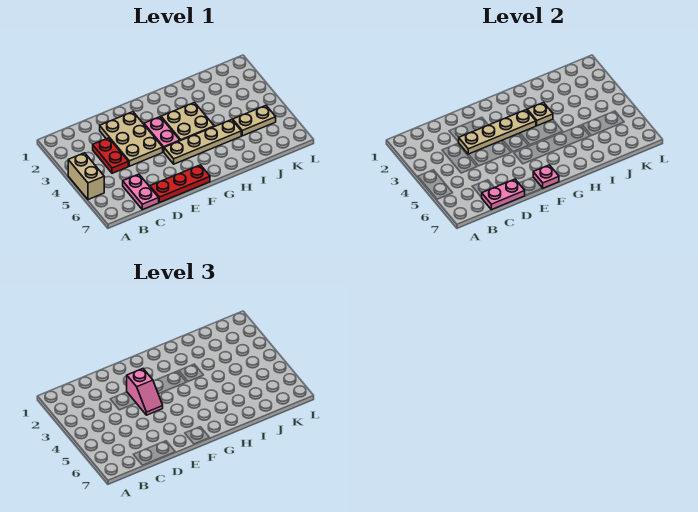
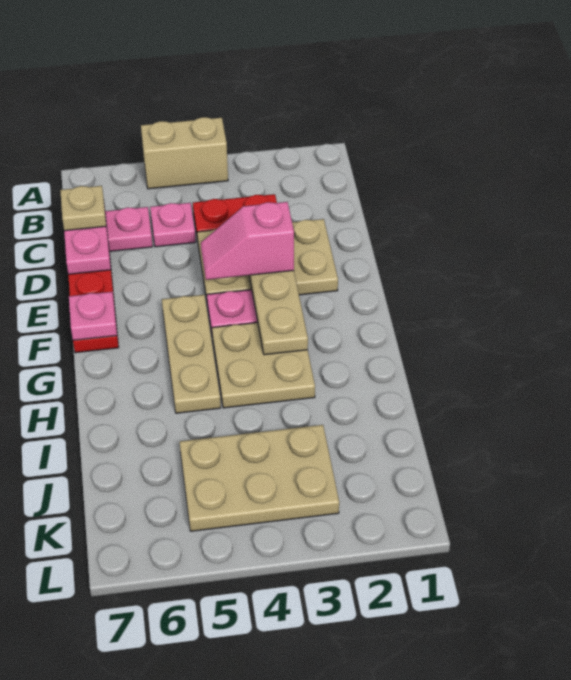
none -> pink 1x1 plate [150,203,196,247]
tan 1x4 plate [164,120,241,164] -> tan 1x3 plate [162,295,221,413]
tan 1x1 plate [527,103,553,126] -> tan 1x1 plate moved to [60,186,106,231]
tan 1x2 plate [233,106,276,136] -> tan 2x3 plate [180,425,339,531]

